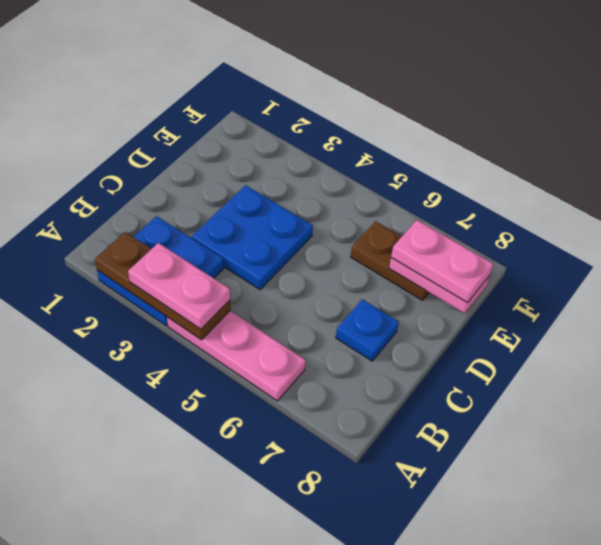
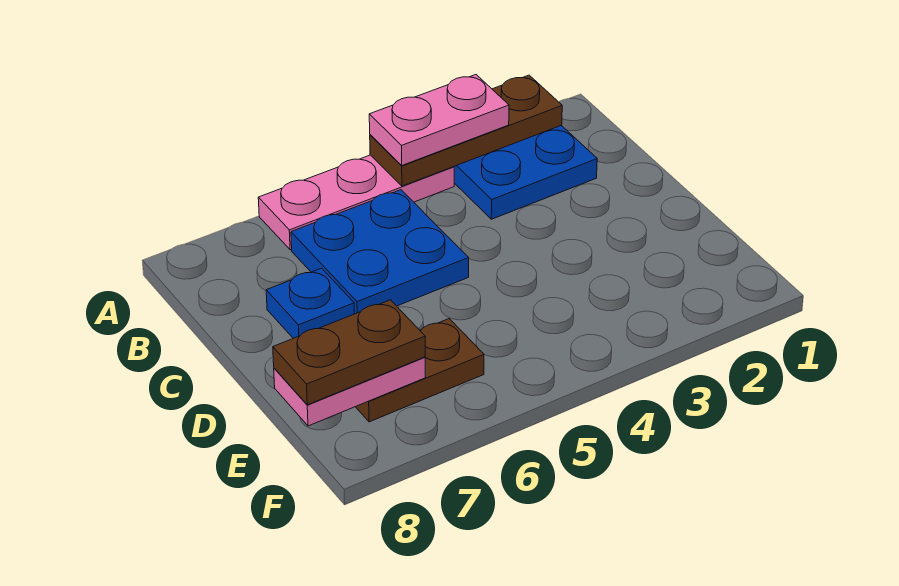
blue 2x2 plate [192,185,313,290] -> blue 2x2 plate moved to [291,190,469,314]
pink 1x2 plate [391,220,493,303] -> brown 1x2 plate [273,300,425,405]

